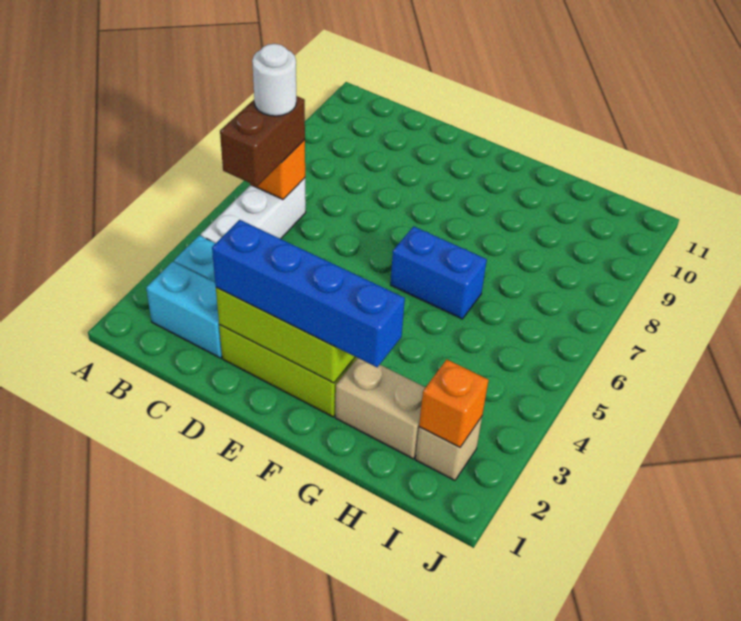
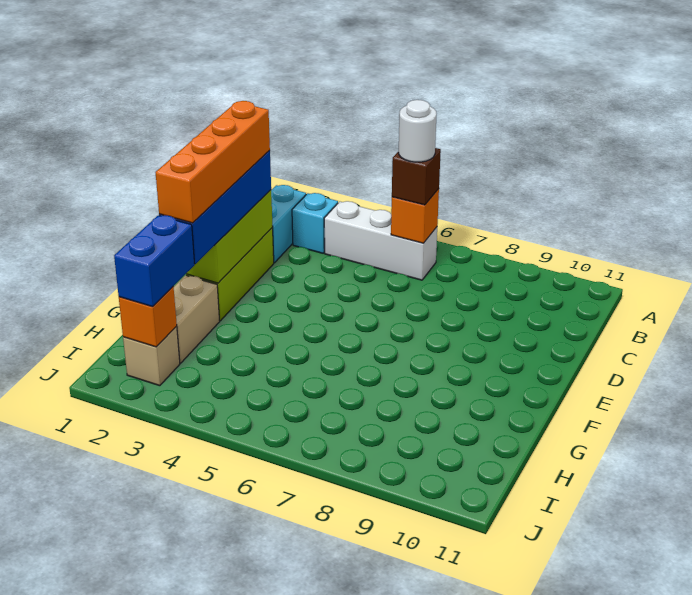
brown 1x2 brick [220,96,305,186] -> brown 1x1 brick [392,148,441,205]
none -> orange 1x4 brick [156,101,270,223]
blue 1x2 brick [390,226,487,319] -> blue 1x2 brick moved to [114,215,195,307]

